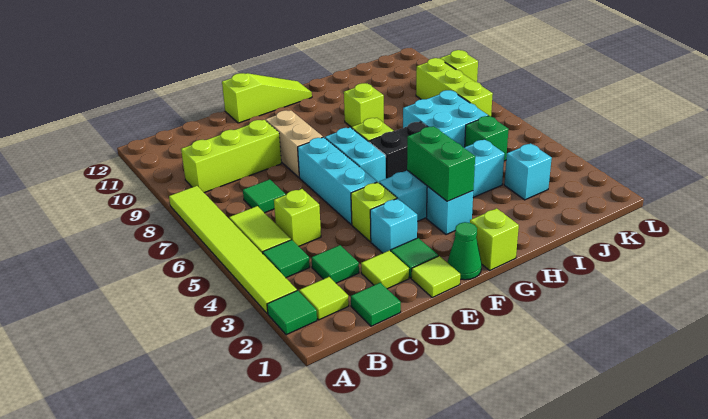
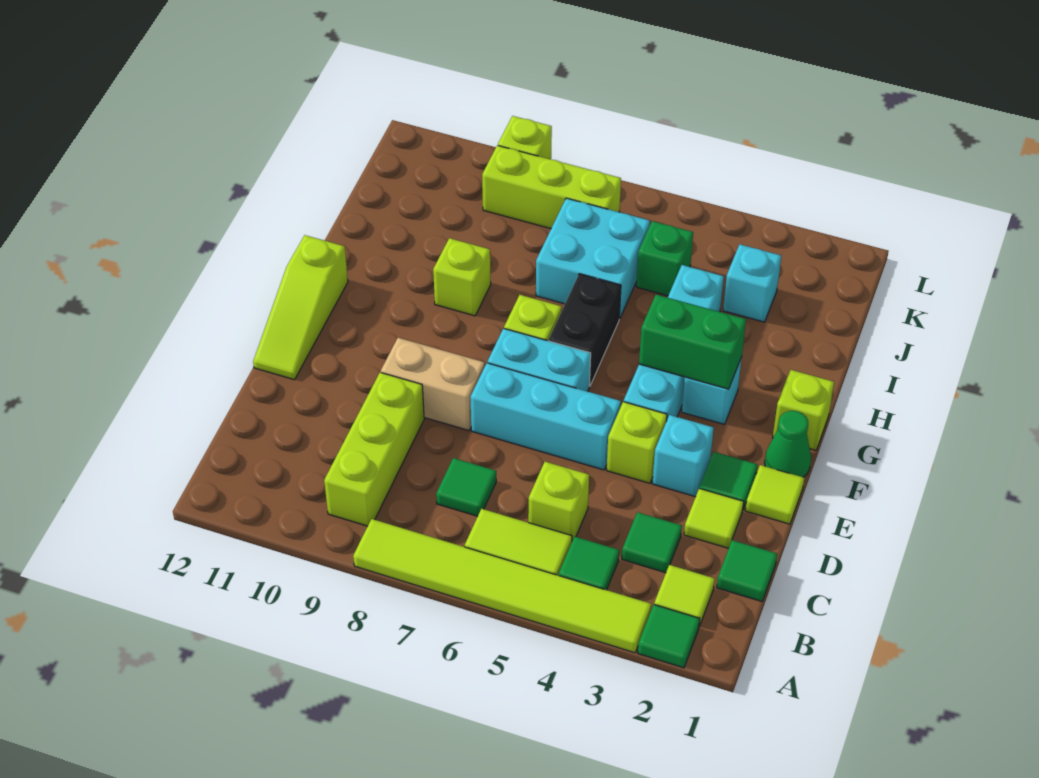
lime 1x3 slope [222,73,312,123] -> lime 1x3 slope turned to [253,235,348,380]

